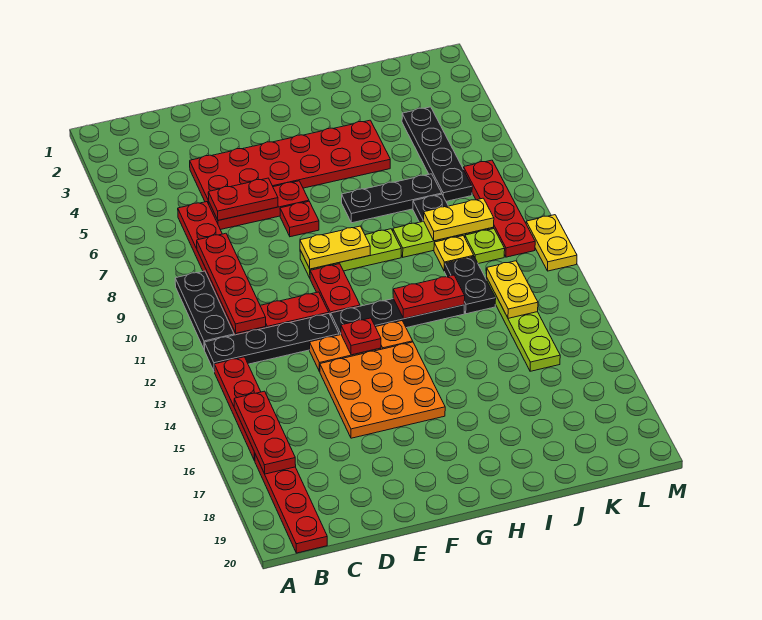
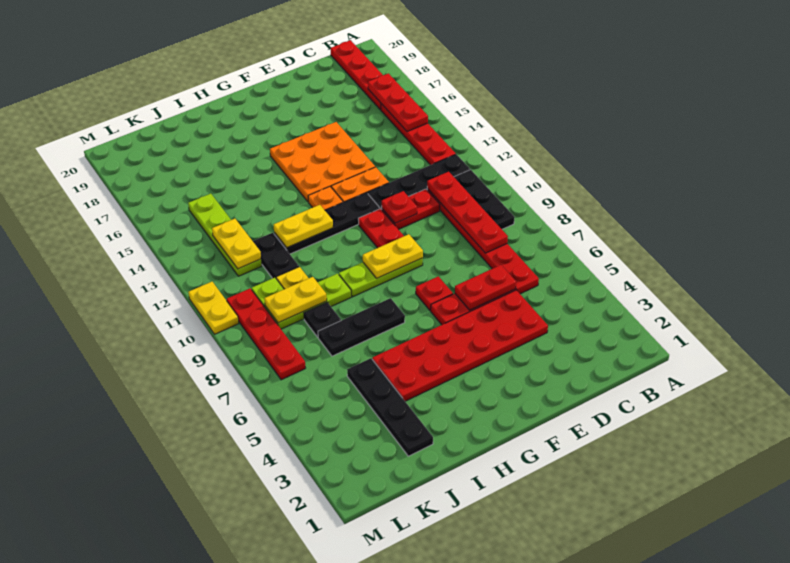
red 1x1 plate [341,318,381,355] -> red 1x1 plate moved to [382,191,417,223]
red 1x2 plate [393,275,465,319] -> yellow 1x2 plate [274,205,333,248]
black 1x4 plate [402,107,472,201] -> black 1x4 plate moved to [347,358,433,456]

